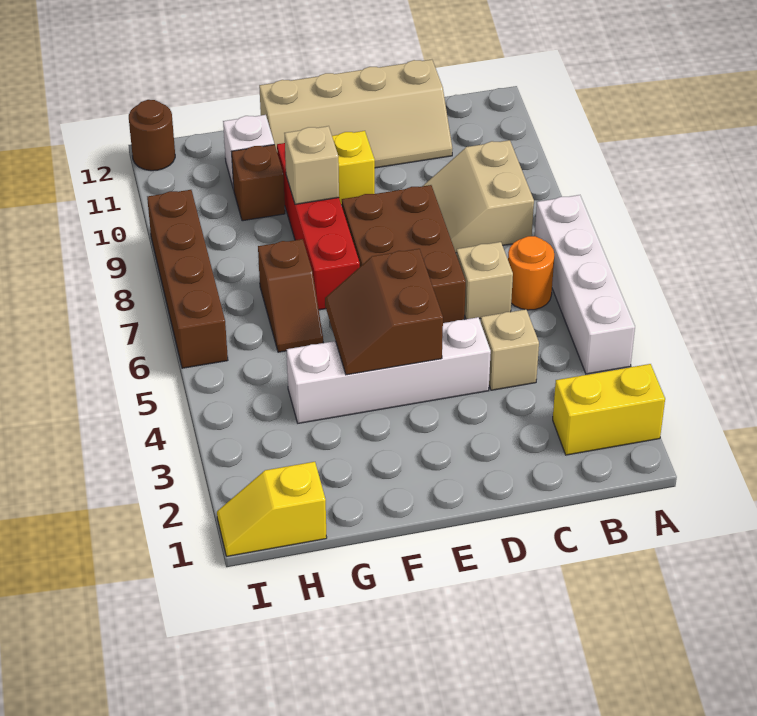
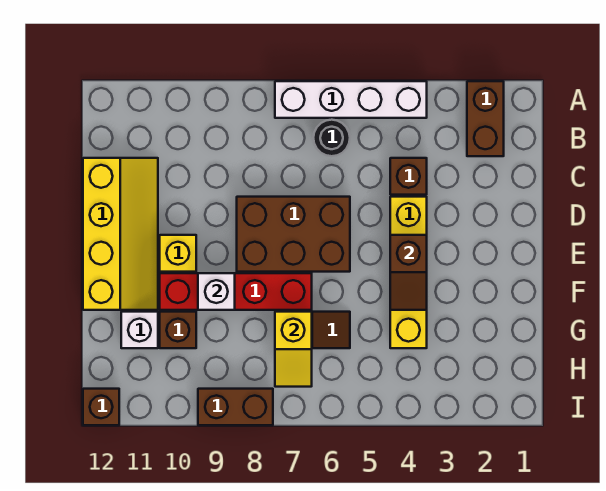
yellow 1x2 brick [553,364,665,455] -> brown 1x2 brick [467,81,504,156]
orange 1x1 round brick [508,236,554,310] -> black 1x1 round brick [313,120,350,156]
tan 2x2 slope [423,140,534,253] -> none
tan 1x1 brick [481,309,539,390] -> brown 1x1 brick [390,158,427,195]
tan 1x1 brick [456,242,513,319] -> none
tan 2x4 slope [259,60,452,168] -> yellow 2x4 slope [83,158,158,310]
white 1x4 brick [287,317,491,423] -> yellow 1x4 brick [390,197,427,348]
brown 2x2 slope [325,249,443,375] -> brown 1x2 slope [390,235,427,310]
tan 1x1 brick [284,126,339,204] -> white 1x1 brick [198,273,235,310]
yellow 1x2 slope [217,462,327,556] -> yellow 1x2 slope moved to [275,312,312,387]
brown 1x4 brick [147,190,228,368] -> brown 1x2 brick [198,389,273,425]
brown 1x1 round brick [129,100,175,171] -> brown 1x1 brick [83,389,119,425]

